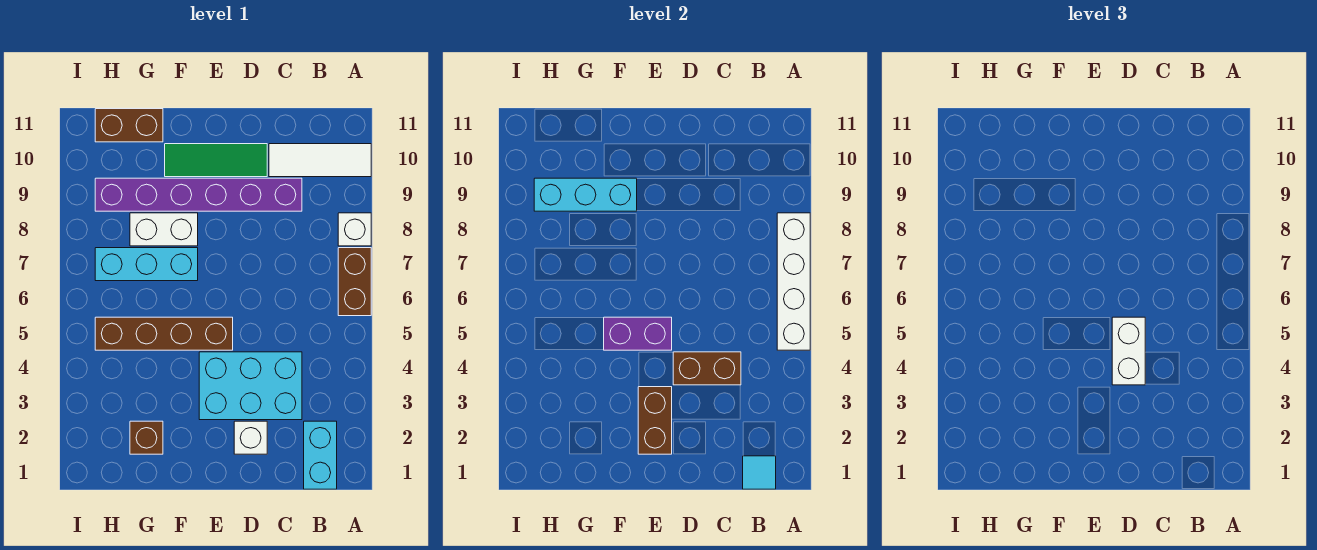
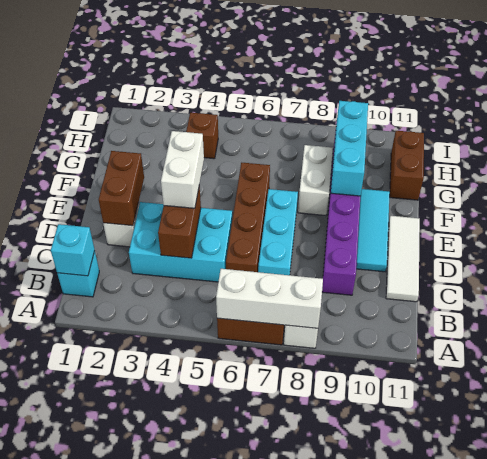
white 1x4 brick [777,213,810,350] -> white 1x3 brick [216,269,323,328]
white 1x3 tile [269,144,371,177] -> white 1x3 tile moved to [386,216,420,302]
cyan 1x2 brick [304,421,337,489] -> cyan 1x1 brick [57,251,99,297]
cyan 1x1 tile [743,456,776,489] -> cyan 1x1 brick [51,224,95,276]
cyan 2x3 brick [199,352,302,420] -> cyan 2x3 brick turned to [129,202,232,282]
white 1x2 brick [1112,317,1145,385] -> white 1x2 brick turned to [161,131,204,208]
green 1x3 tile [165,144,267,177] -> cyan 1x3 tile [356,189,390,272]
brown 1x2 brick [638,387,672,454] -> brown 1x2 brick turned to [99,151,144,226]
brown 1x4 brick [95,317,233,350] -> brown 1x4 brick moved to [226,163,270,272]
purple 1x2 brick [604,317,672,350] -> none
cyan 1x3 brick [95,248,198,281] -> cyan 1x3 brick moved to [258,189,298,275]
brown 1x1 brick [130,421,163,454] -> brown 1x1 brick moved to [186,113,218,159]

